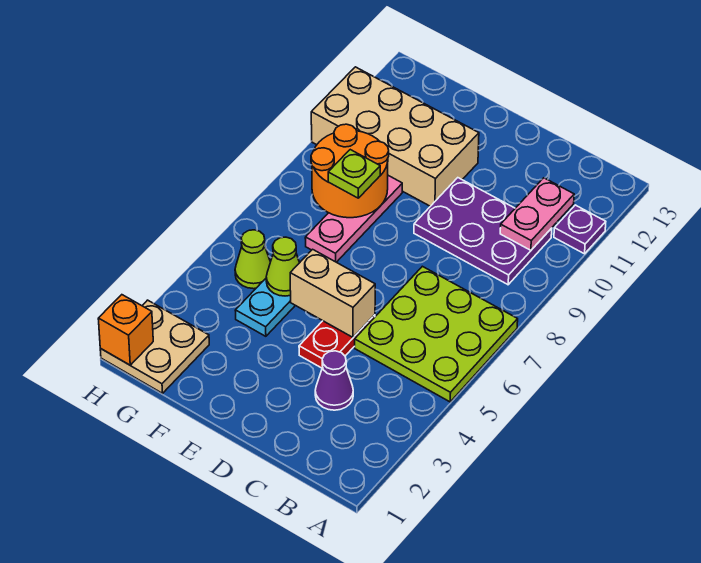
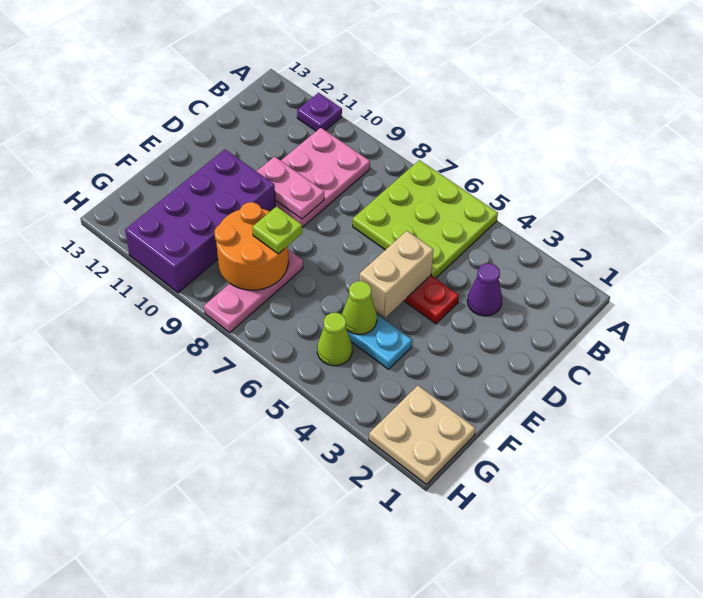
purple 2x3 plate [414,178,552,285] -> pink 2x3 plate [275,128,370,228]
pink 1x2 plate [500,178,574,250] -> pink 1x2 plate moved to [257,157,324,219]
tan 2x4 brick [311,67,479,206] -> purple 2x4 brick [125,150,275,293]
pink 1x3 plate [305,176,402,262] -> pink 1x3 plate turned to [204,250,303,332]
orange 1x1 brick [98,295,153,365] -> none

